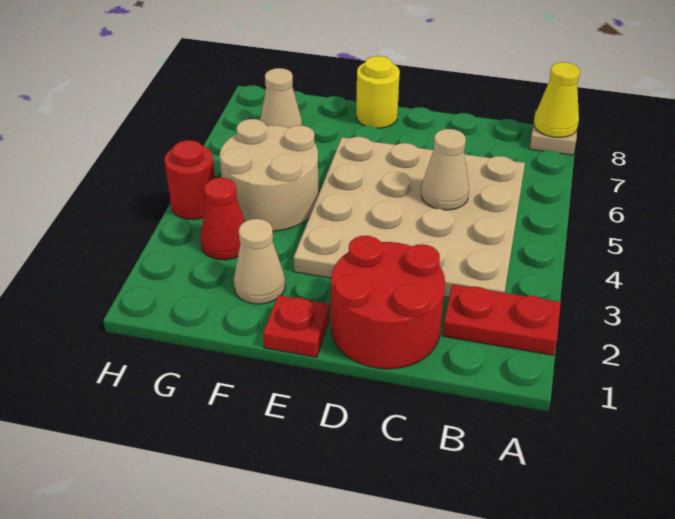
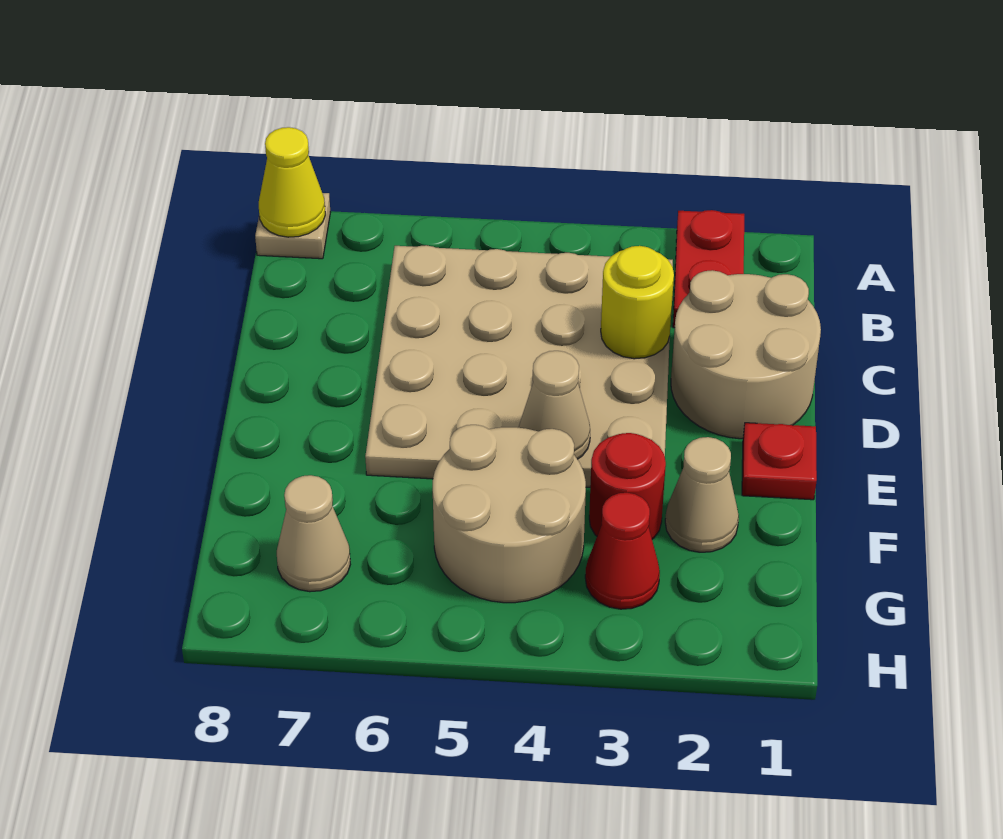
red 2x2 round brick [331,236,445,369] -> tan 2x2 round brick [671,270,821,439]
tan 1x1 cone [421,129,469,210] -> tan 1x1 cone moved to [519,351,590,459]
yellow 1x1 round brick [356,56,400,128] -> yellow 1x1 round brick moved to [601,246,674,359]
red 1x1 round brick [164,140,215,220] -> red 1x1 round brick moved to [589,433,666,539]

